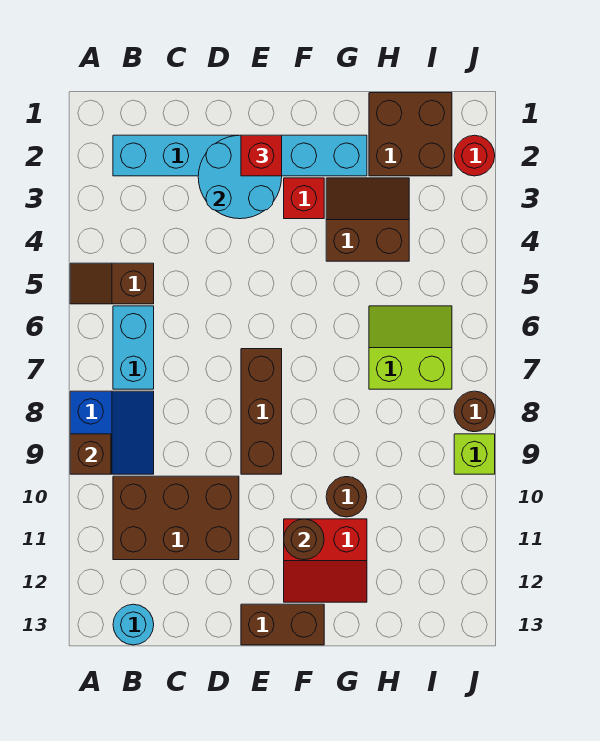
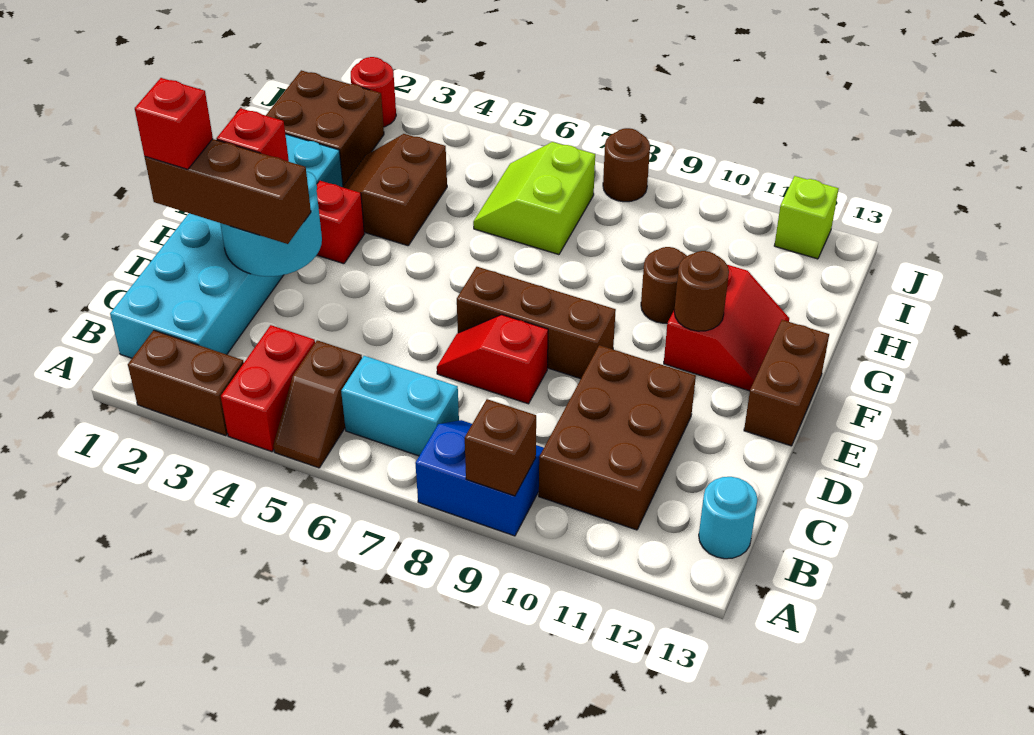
none -> brown 1x2 brick [128,330,244,436]
none -> red 1x2 brick [221,325,315,452]
cyan 1x6 brick [113,135,367,176] -> cyan 2x6 brick [110,134,343,358]
none -> brown 1x3 brick [145,139,311,244]
none -> red 1x1 brick [135,78,213,169]
none -> red 1x2 slope [437,315,548,404]
lime 1x1 brick [454,434,495,474] -> lime 1x1 brick moved to [774,176,839,259]

